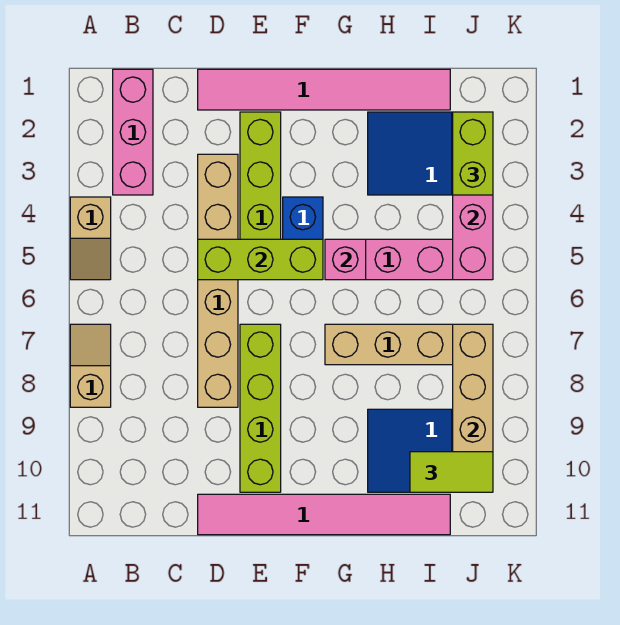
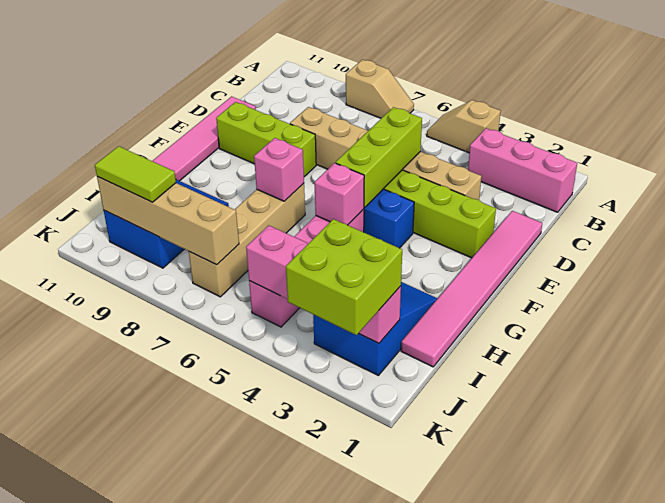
lime 1x4 brick [240,324,281,492] -> lime 1x3 brick [216,102,316,177]
none -> pink 1x1 brick [254,138,304,201]
lime 1x2 tile [410,452,493,492] -> lime 1x2 tile turned to [95,146,176,202]
lime 1x2 brick [453,112,493,195] -> lime 2x2 brick [286,219,402,335]

